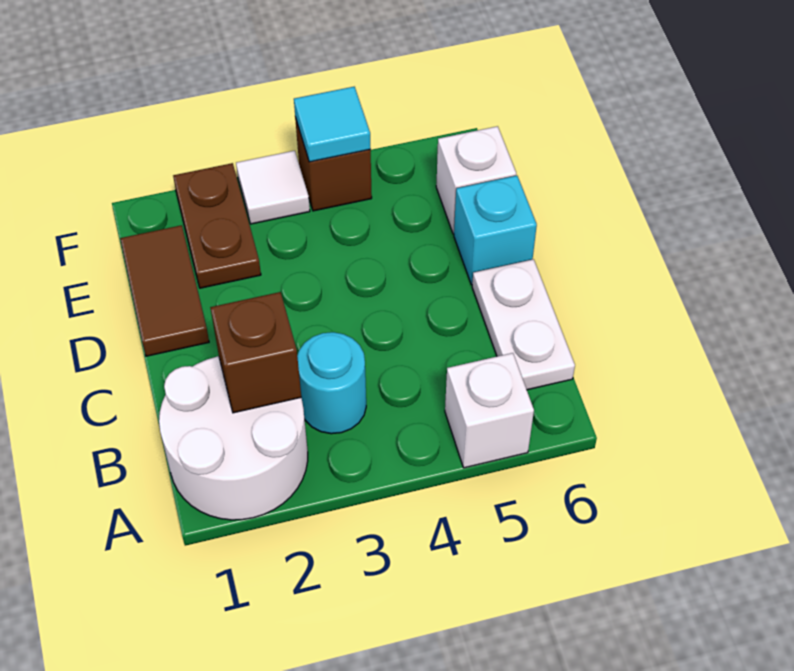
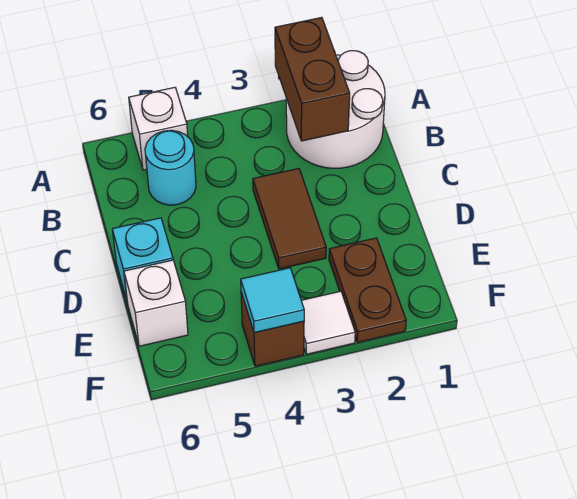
brown 1x1 brick [210,292,301,413] -> brown 1x2 brick [275,17,350,141]
cyan 1x1 round brick [297,332,366,434] -> cyan 1x1 round brick moved to [145,130,196,205]
white 1x2 plate [472,259,575,390] -> none
brown 1x2 tile [120,225,209,356] -> brown 1x2 tile moved to [253,169,326,269]

